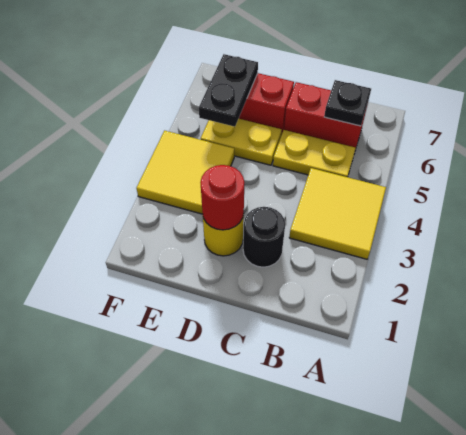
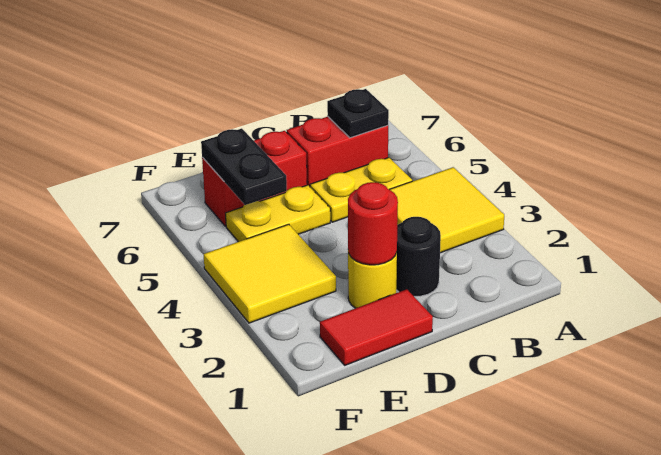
none -> red 1x2 tile [320,289,433,365]

